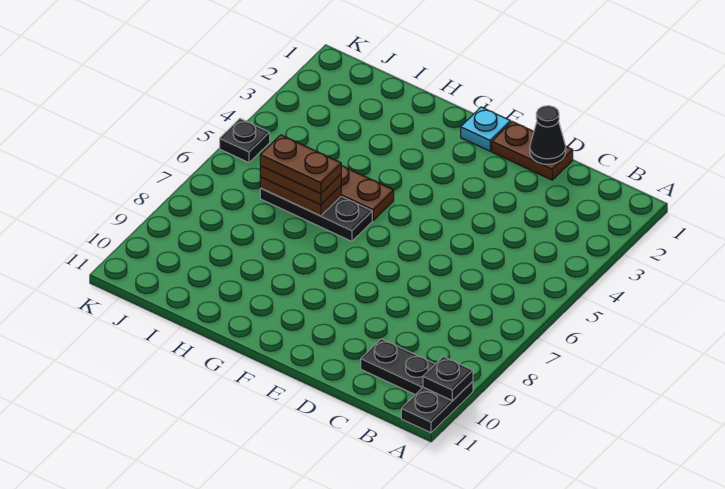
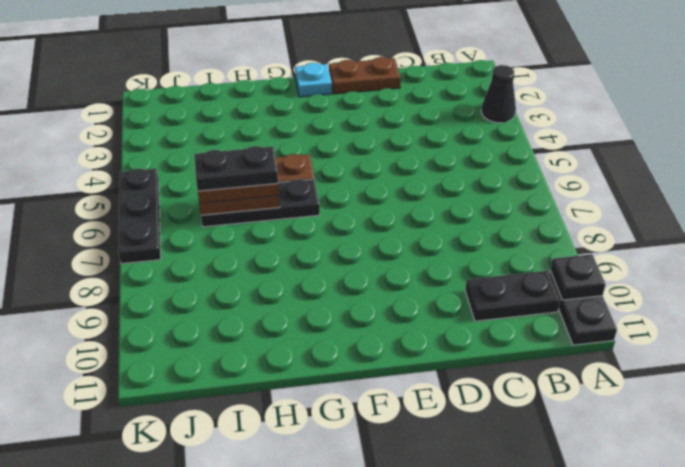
black 1x1 cone [530,106,566,164] -> black 1x1 cone moved to [481,65,516,123]
brown 1x2 plate [260,135,341,194] -> black 1x2 plate [194,146,278,191]
black 1x1 plate [220,119,270,163] -> black 1x3 plate [118,168,161,264]

